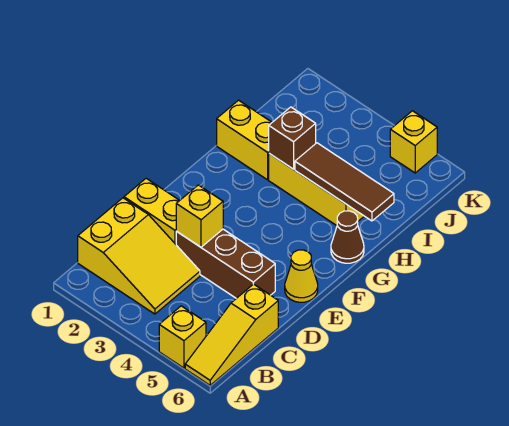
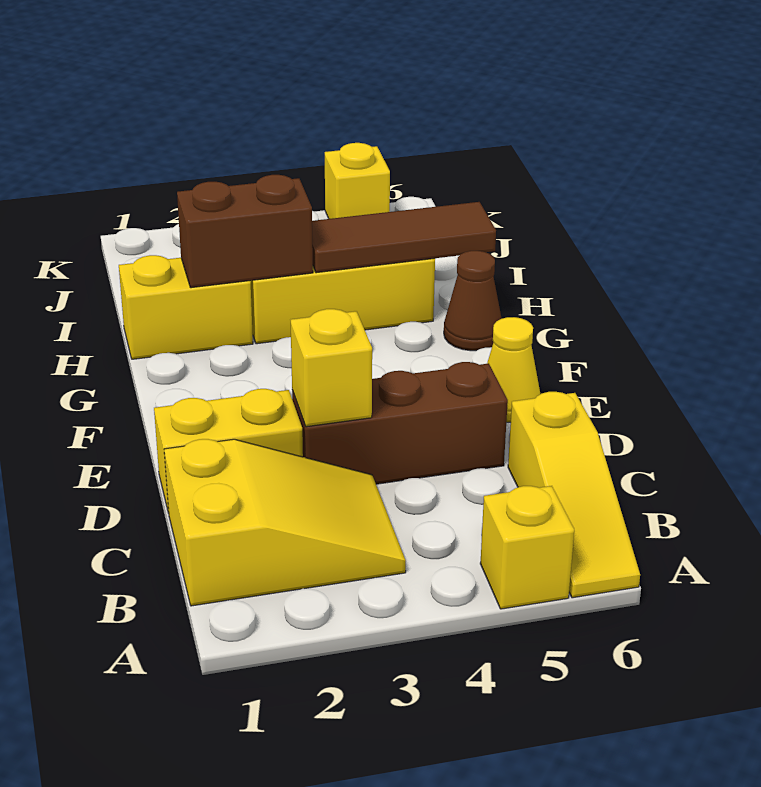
brown 1x1 brick [269,107,316,169] -> brown 1x2 brick [177,175,313,288]

